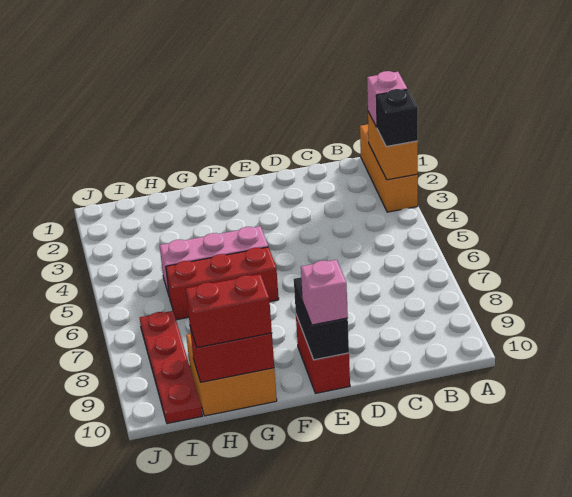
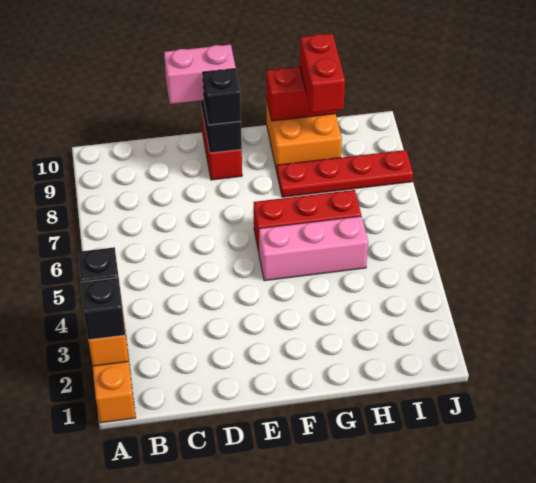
pink 1x1 brick [367,71,407,127] -> black 1x1 brick [81,278,125,340]
none -> black 1x1 brick [203,69,241,125]
pink 1x1 brick [301,260,348,325] -> pink 1x2 brick [164,45,236,104]
red 1x2 brick [186,274,272,347] -> red 1x2 brick turned to [300,34,345,113]
red 1x4 plate [140,311,202,424] -> red 1x4 plate turned to [277,150,413,197]

